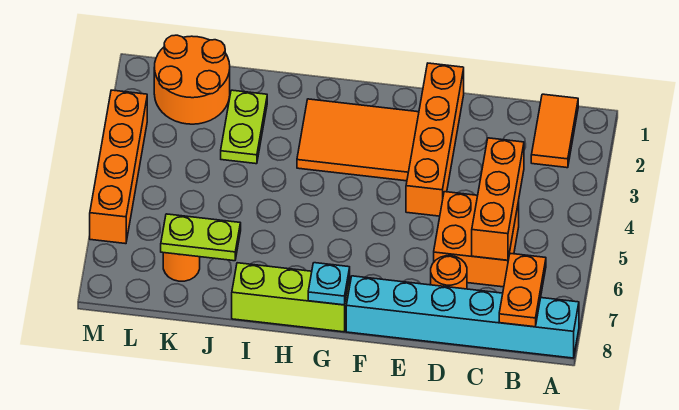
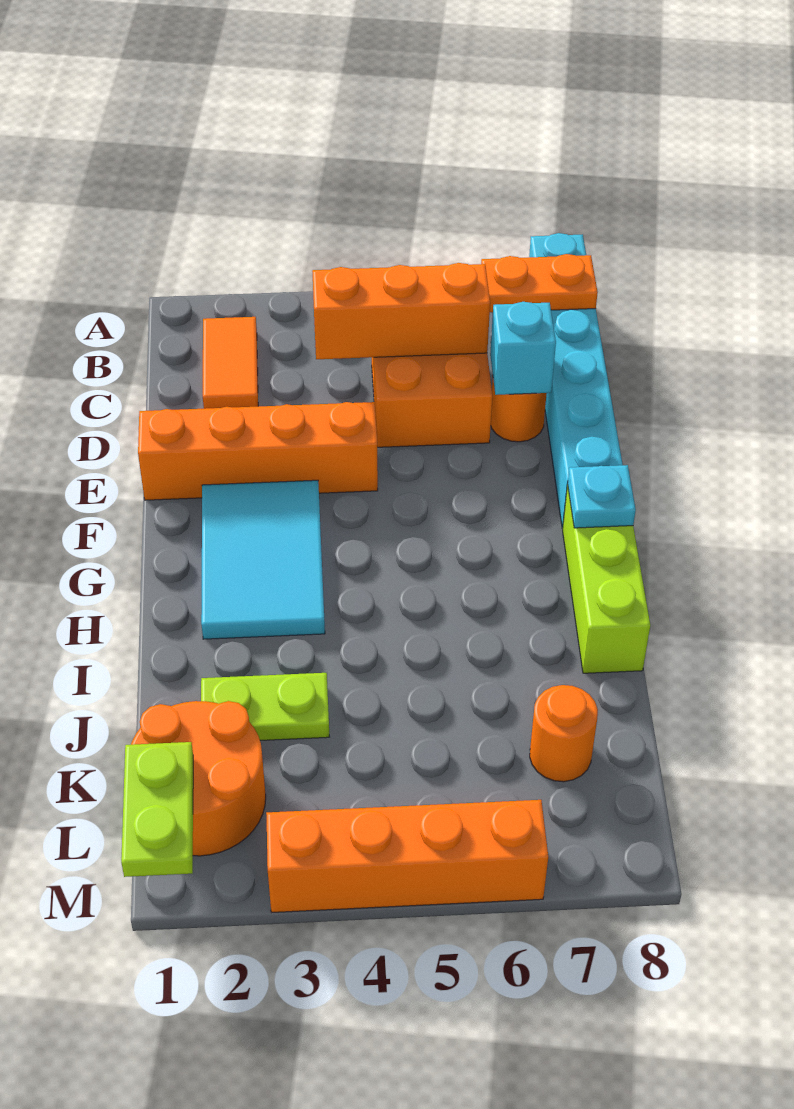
orange 1x2 tile [531,94,578,168] -> orange 1x2 tile turned to [203,317,258,409]
none -> cyan 1x1 brick [490,302,556,395]
orange 2x3 tile [297,99,419,181] -> cyan 2x3 tile [201,480,325,639]
lime 1x2 plate [161,214,241,261] -> lime 1x2 plate moved to [121,742,193,877]

